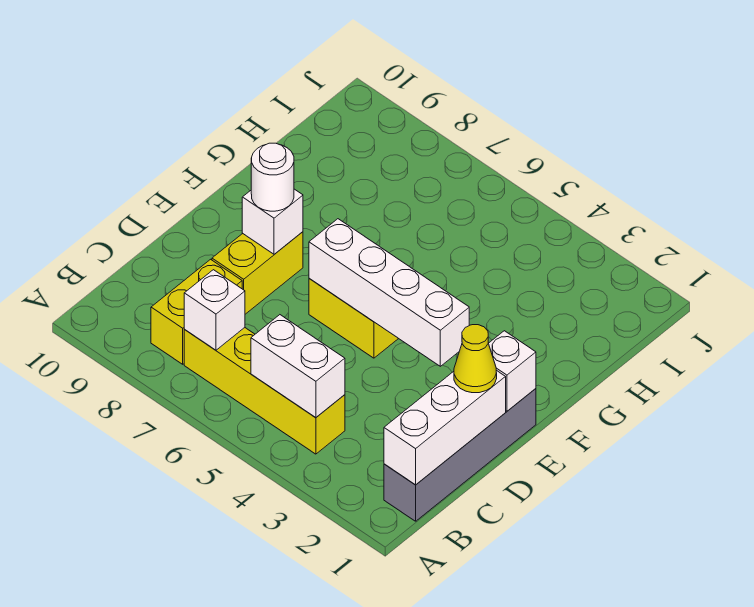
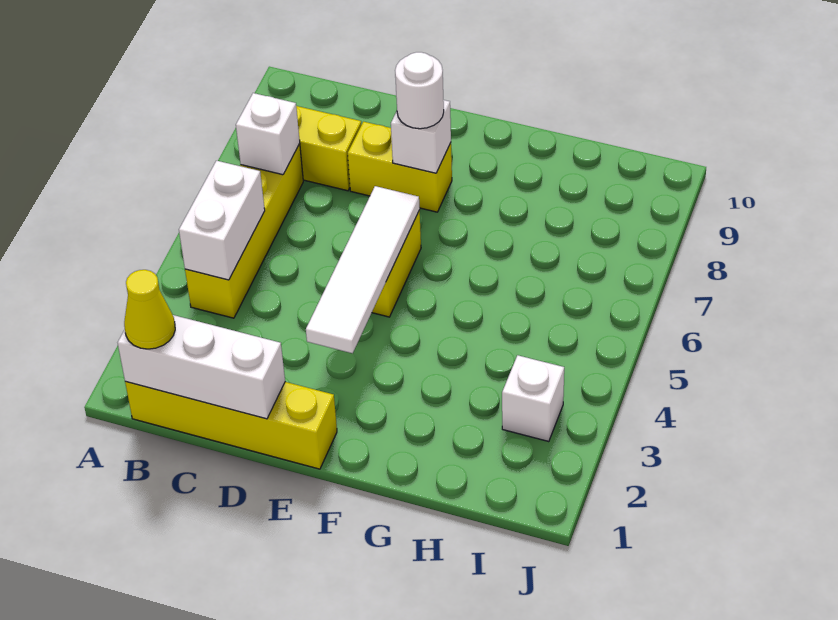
grey 1x4 brick [384,389,536,521] -> yellow 1x4 brick [125,381,337,469]
yellow 1x1 cone [454,325,497,393] -> yellow 1x1 cone moved to [124,270,175,349]
white 1x1 brick [489,331,536,411] -> white 1x1 brick moved to [502,355,564,442]
white 1x4 brick [309,219,469,366] -> white 1x4 tile [306,186,420,353]

